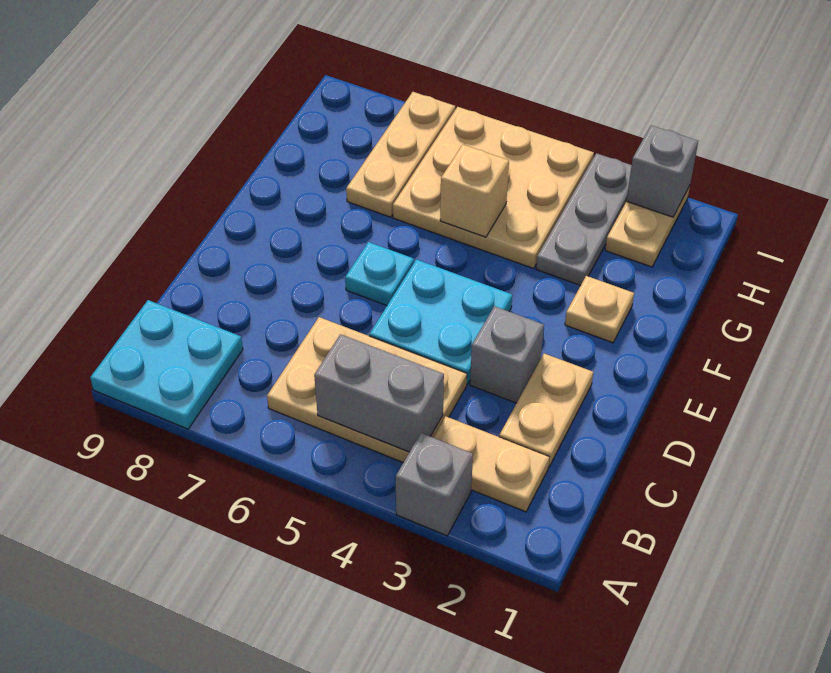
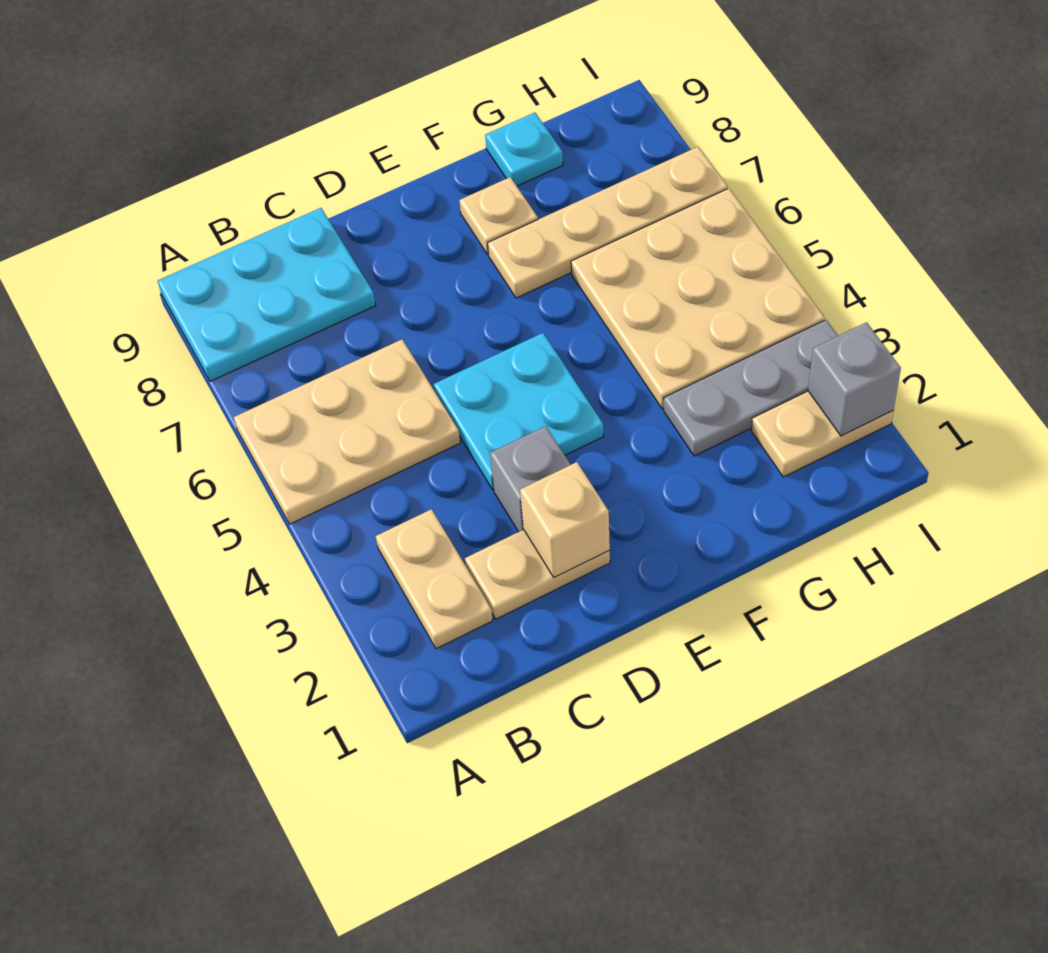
grey 1x1 brick [396,433,473,536] -> none
cyan 2x2 plate [90,300,243,429] -> cyan 2x3 plate [158,208,376,381]
tan 2x3 plate [267,317,467,463] -> tan 2x3 plate turned to [234,339,460,524]
grey 1x2 brick [314,334,444,452] -> none
cyan 1x1 plate [345,242,414,305] -> cyan 1x1 plate moved to [485,113,563,186]
tan 1x1 plate [565,276,634,343] -> tan 1x1 plate moved to [459,177,538,255]
tan 1x1 brick [440,145,509,237] -> tan 1x1 brick moved to [520,462,610,578]
tan 1x3 plate [346,92,455,217] -> tan 1x4 plate [488,147,728,298]

